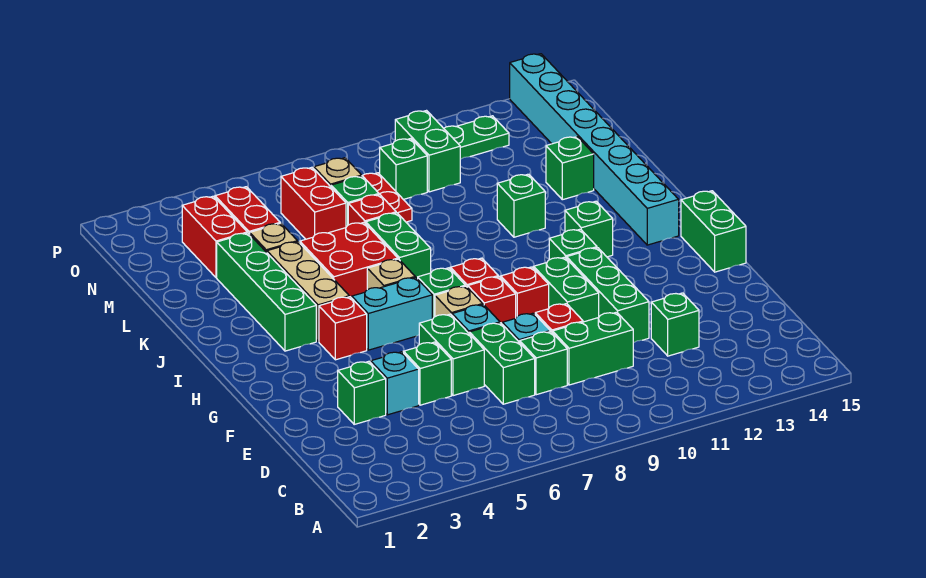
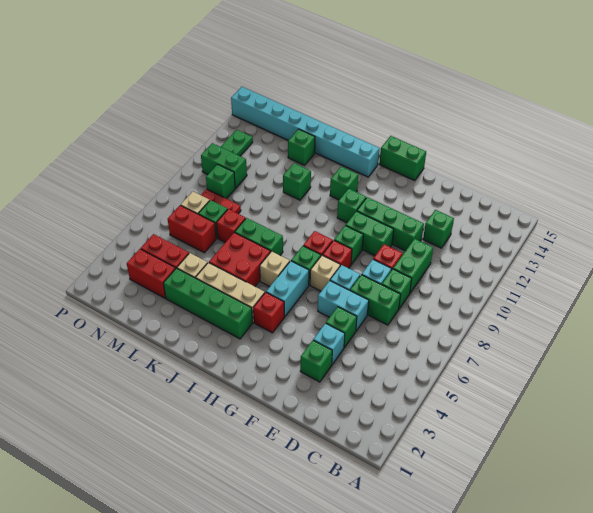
green 1x2 brick [419,314,484,396] -> cyan 1x2 brick [318,281,369,331]
red 1x1 brick [501,267,549,317] -> green 1x1 brick [334,226,363,264]

